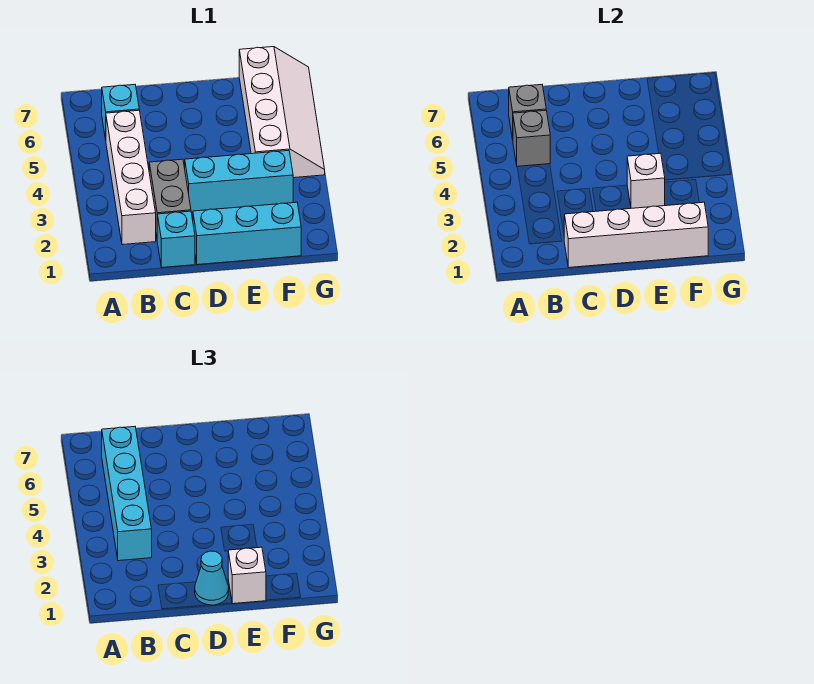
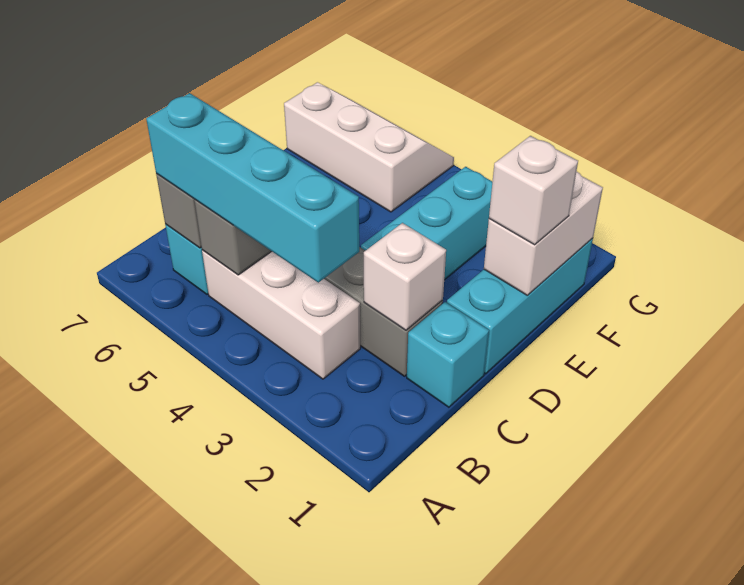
white 1x4 brick [106,110,156,245] -> white 1x3 brick [202,250,360,379]
white 1x4 brick [564,202,708,267] -> white 1x2 brick [484,171,603,296]
cyan 1x1 cone [195,551,229,605] -> none
white 1x1 brick [627,153,665,208] -> white 1x1 brick moved to [364,223,446,330]
white 2x4 slope [239,47,325,178] -> white 2x3 slope [284,82,454,212]

